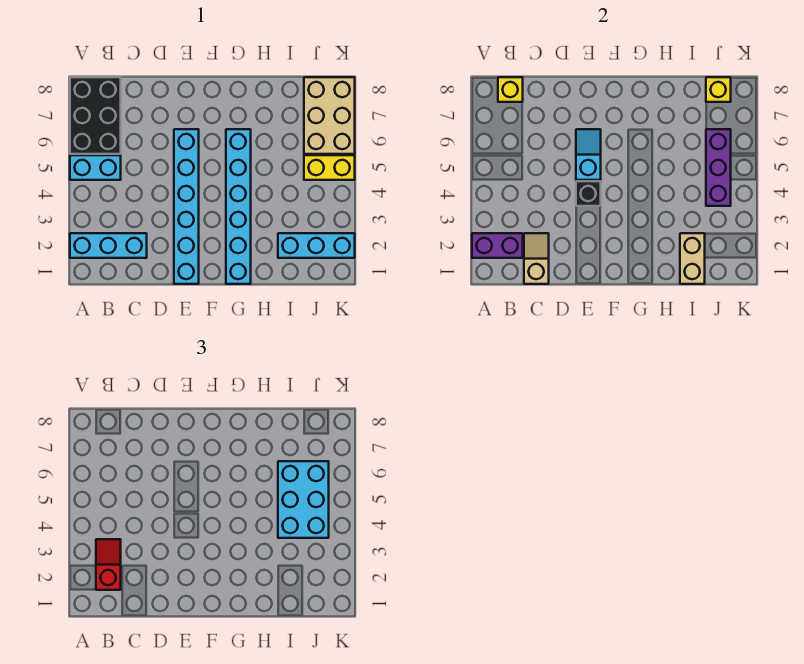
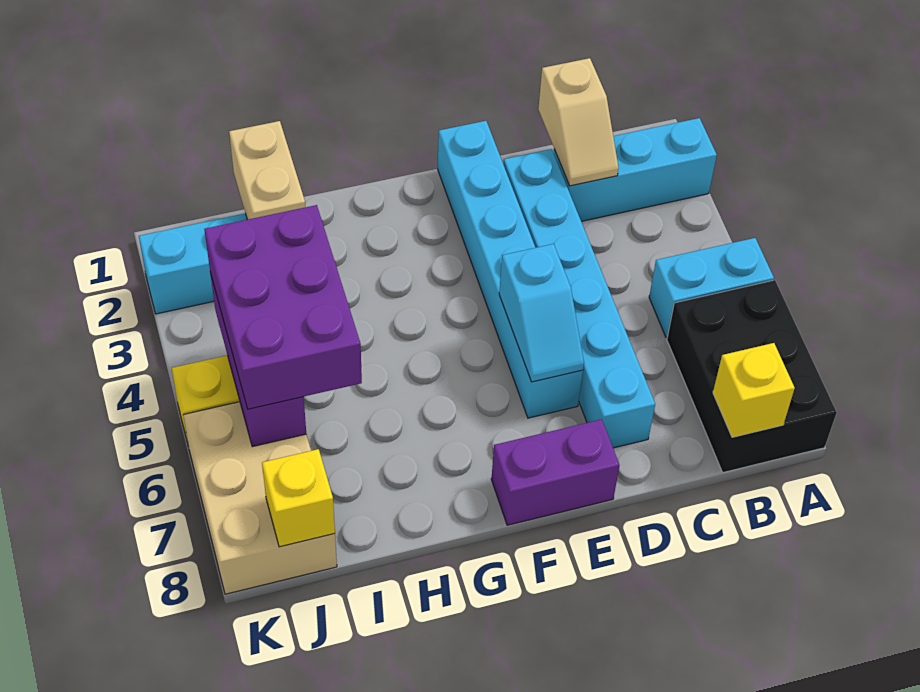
purple 1x2 brick [472,233,523,258] -> purple 1x2 brick moved to [491,419,620,525]
red 1x2 slope [96,539,121,590] -> none
black 1x1 brick [576,181,601,206] -> none
cyan 1x6 brick [226,129,251,284] -> cyan 1x6 brick moved to [503,149,655,448]
cyan 2x3 brick [278,461,329,538] -> purple 2x3 brick [204,205,362,409]

